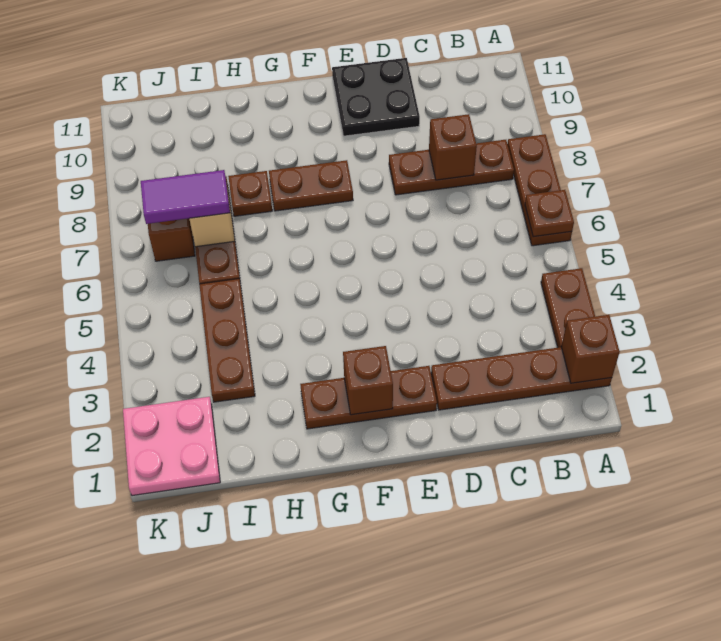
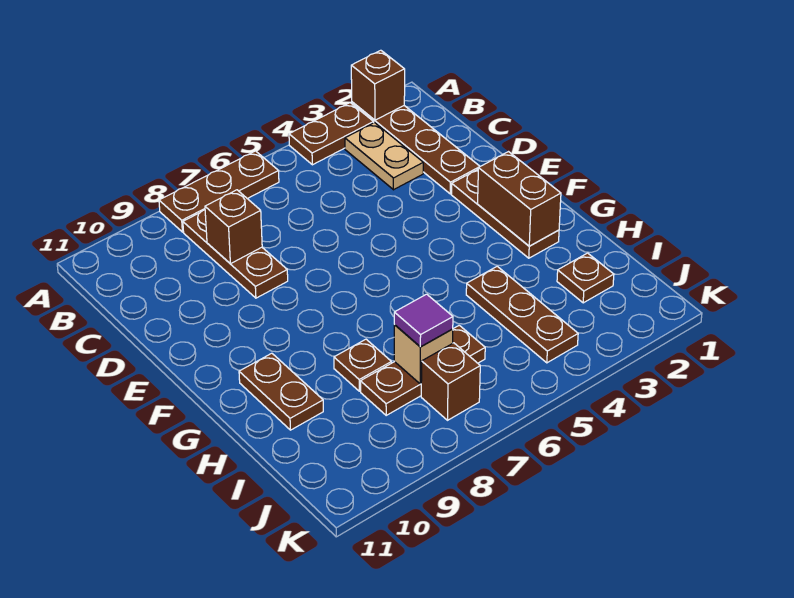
brown 1x1 plate [525,190,574,237] -> brown 1x1 plate moved to [557,253,614,303]
none -> tan 1x2 plate [345,123,423,190]
black 2x2 plate [332,58,420,136] -> none
brown 1x1 brick [343,346,393,415] -> brown 1x2 brick [478,152,561,246]
brown 1x2 plate [269,160,353,211] -> brown 1x2 plate moved to [239,353,323,430]
brown 1x3 plate [199,279,255,402] -> brown 1x3 plate turned to [466,266,578,363]
purple 1x2 tile [141,170,230,224] -> purple 1x1 tile [394,294,453,347]
pink 2x2 plate [123,397,220,496] -> none

